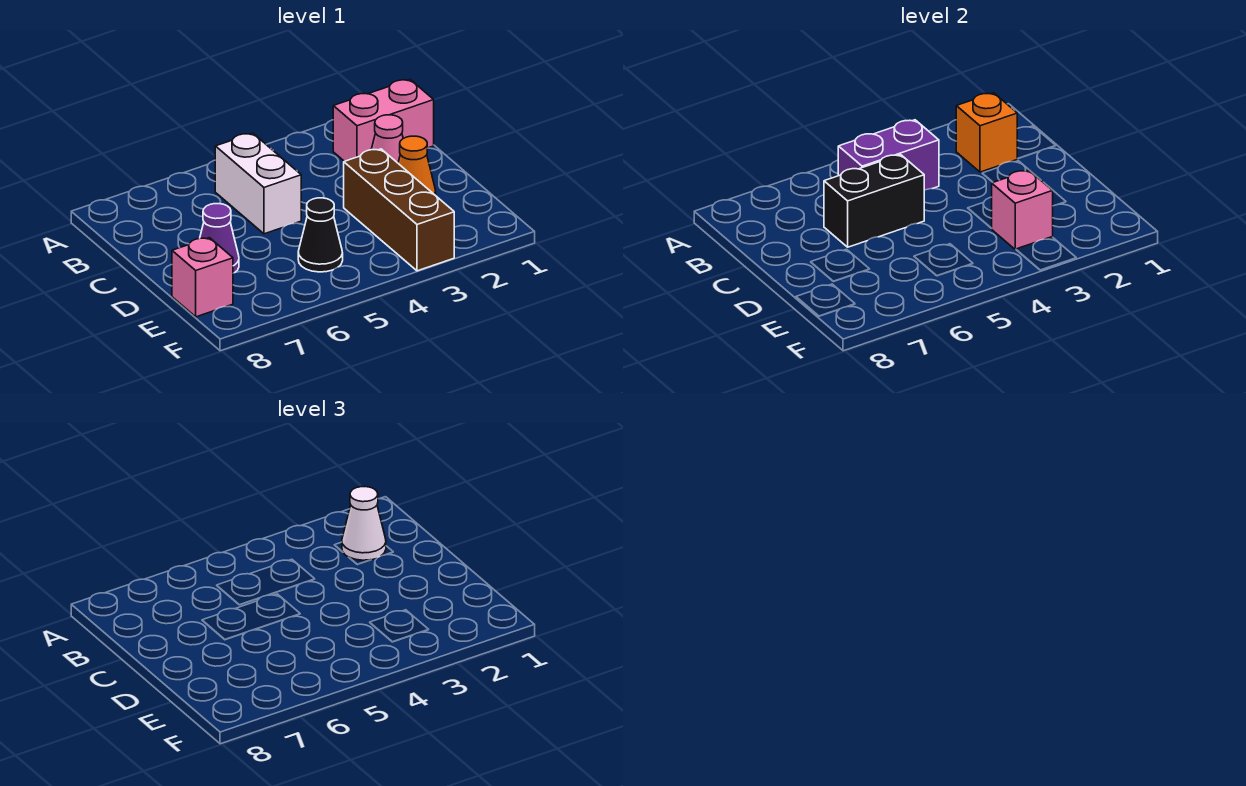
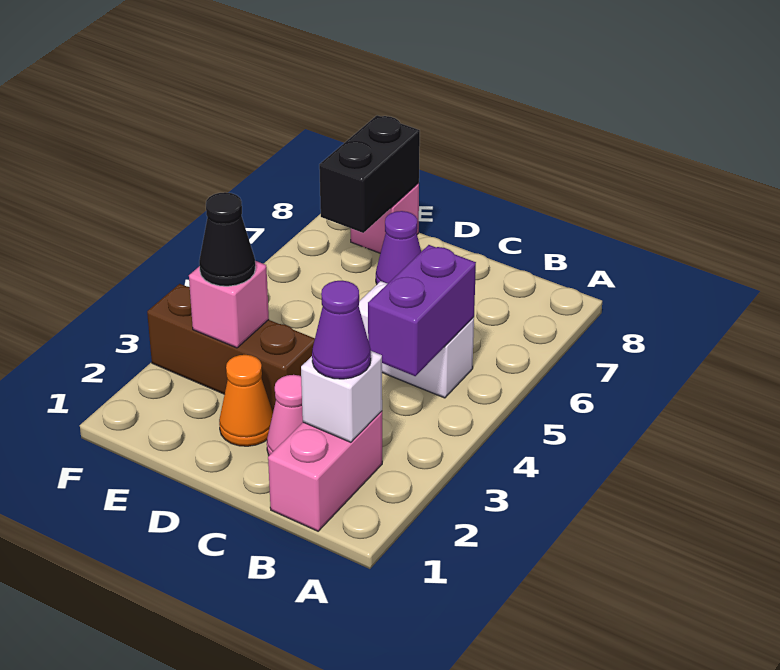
orange 1x1 brick [956,93,1017,172] -> white 1x1 brick [301,351,382,442]
white 1x1 cone [342,487,386,560] -> purple 1x1 cone [312,281,371,379]
black 1x2 brick [824,155,924,247] -> black 1x2 brick moved to [319,115,420,233]
black 1x1 cone [298,198,343,272] -> black 1x1 cone moved to [199,192,255,286]

